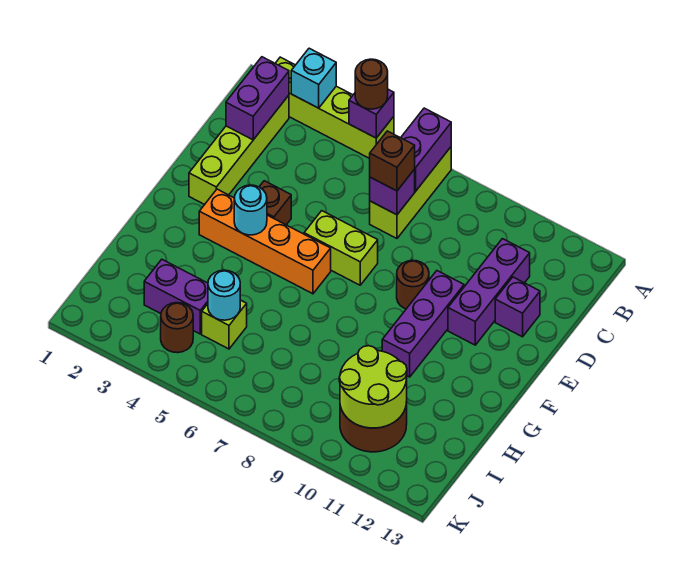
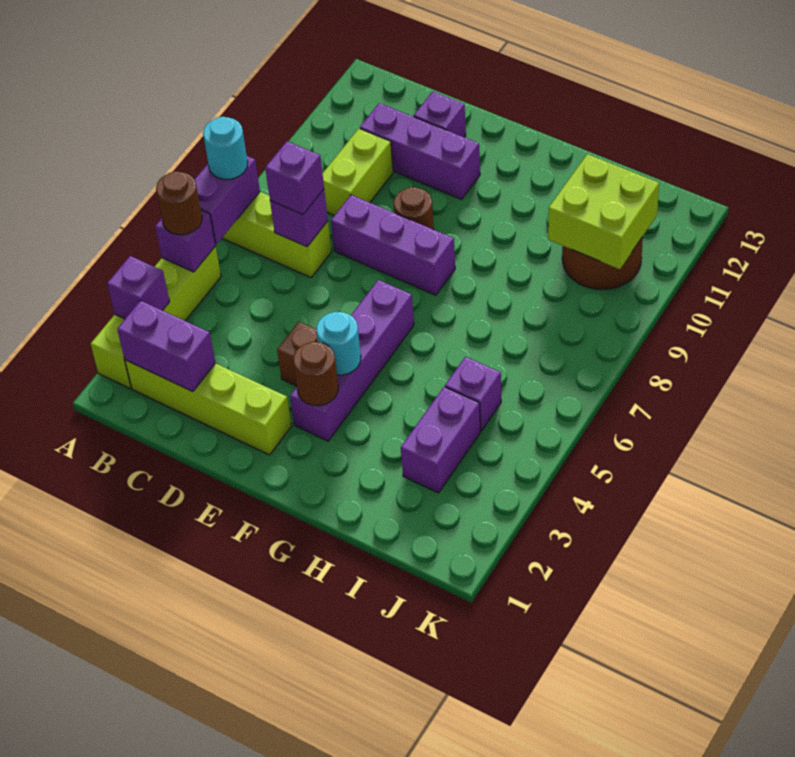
cyan 1x1 brick [291,48,336,108] -> purple 1x1 brick [107,256,170,319]
purple 1x2 brick [401,108,451,192] -> purple 1x2 brick turned to [194,156,260,244]
brown 1x1 brick [370,131,415,191] -> purple 1x1 brick [265,141,324,214]
lime 1x2 brick [304,211,378,285] -> lime 1x2 brick moved to [323,129,393,216]
purple 1x3 brick [382,271,464,377] -> purple 1x3 brick moved to [331,195,455,295]
orange 1x4 brick [199,189,331,294] -> purple 1x4 brick [290,280,414,441]
lime 1x1 brick [202,300,247,349] -> purple 1x1 brick [445,357,501,431]
cyan 1x1 round brick [208,270,240,320] -> cyan 1x1 round brick moved to [203,117,248,179]
lime 2x2 round brick [339,346,407,428] -> lime 2x2 brick [548,154,659,269]
brown 1x1 round brick [161,303,193,353] -> brown 1x1 round brick moved to [293,342,338,406]

